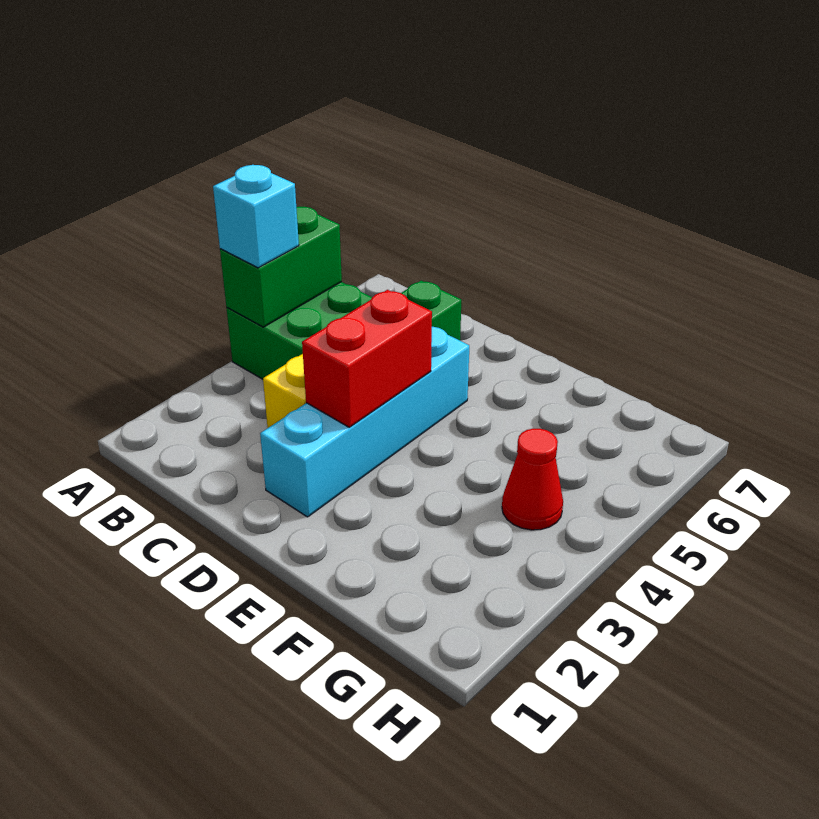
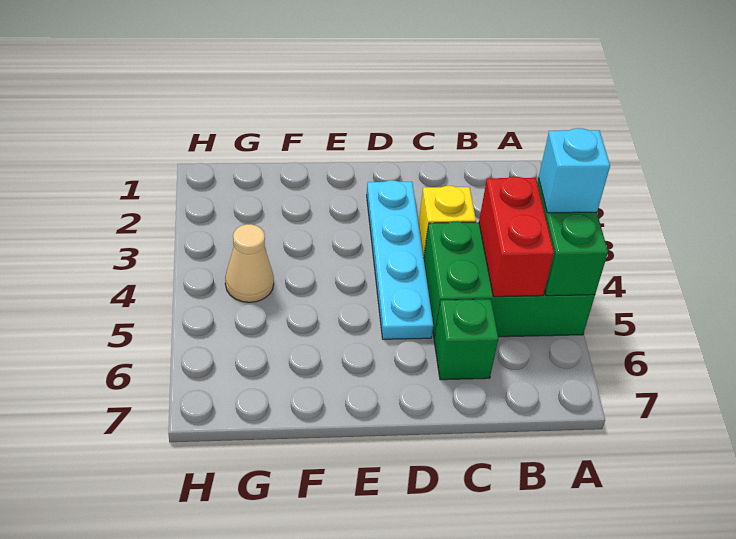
cyan 1x4 brick [260,327,469,517] -> cyan 1x4 plate [367,180,433,339]
red 1x2 brick [302,290,432,427] -> red 1x2 brick moved to [479,177,554,297]
red 1x1 cone [502,429,563,530] -> tan 1x1 cone [225,224,274,302]

